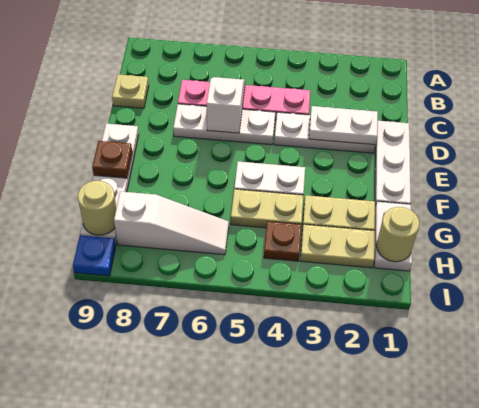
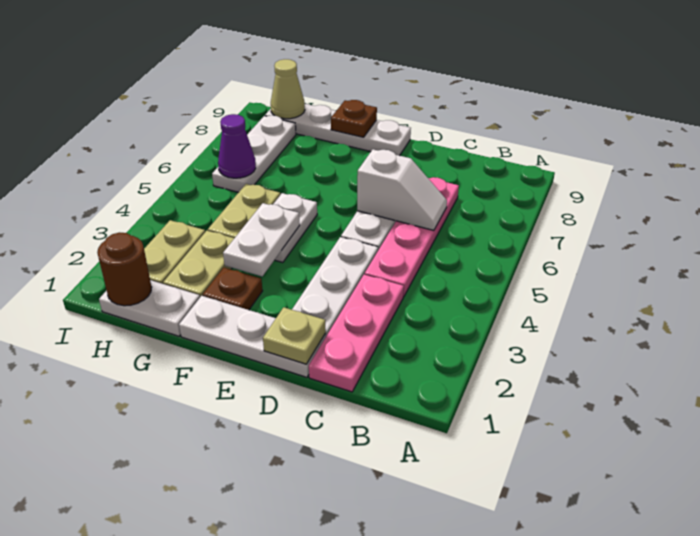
none -> pink 1x3 plate [309,274,404,392]
tan 1x1 plate [112,74,149,108] -> tan 1x1 plate moved to [263,307,326,364]
white 1x2 plate [309,106,378,145] -> white 1x2 plate moved to [223,203,300,276]
tan 1x1 round brick [376,207,419,262] -> brown 1x1 round brick [97,232,152,306]
brown 1x1 plate [264,221,302,261] -> brown 1x1 plate moved to [203,268,263,310]
white 1x3 slope [114,191,229,255] -> white 1x3 plate [212,116,296,192]
none -> purple 1x1 cone [218,114,256,178]
tan 1x1 round brick [78,181,116,235] -> tan 1x1 cone [271,59,305,119]
blue 1x1 plate [73,235,116,276] -> none

